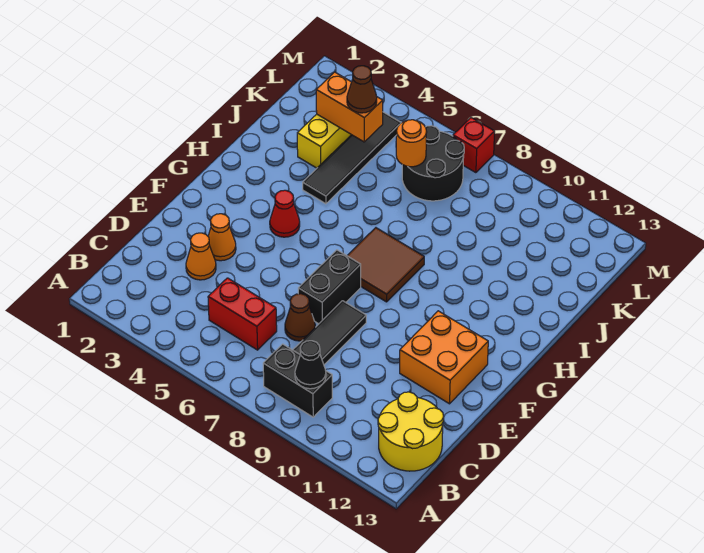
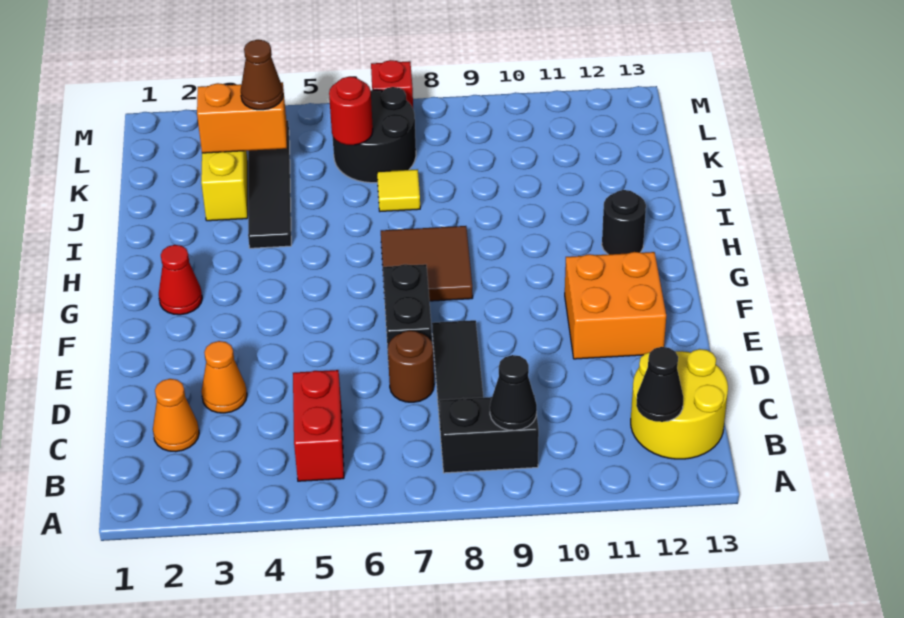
none -> black 1x1 cone [636,347,683,422]
red 1x2 brick [208,278,277,350] -> red 1x2 brick turned to [293,370,344,481]
brown 1x1 cone [285,294,315,341] -> brown 1x1 round brick [388,331,434,402]
orange 1x1 cone [208,214,236,261] -> orange 1x1 cone moved to [153,379,199,452]
red 1x1 cone [270,190,300,237] -> red 1x1 cone moved to [159,245,202,315]
none -> black 1x1 round brick [602,190,646,254]
none -> yellow 1x1 tile [377,169,420,211]
orange 1x1 round brick [396,120,427,167] -> red 1x1 round brick [329,77,373,145]

